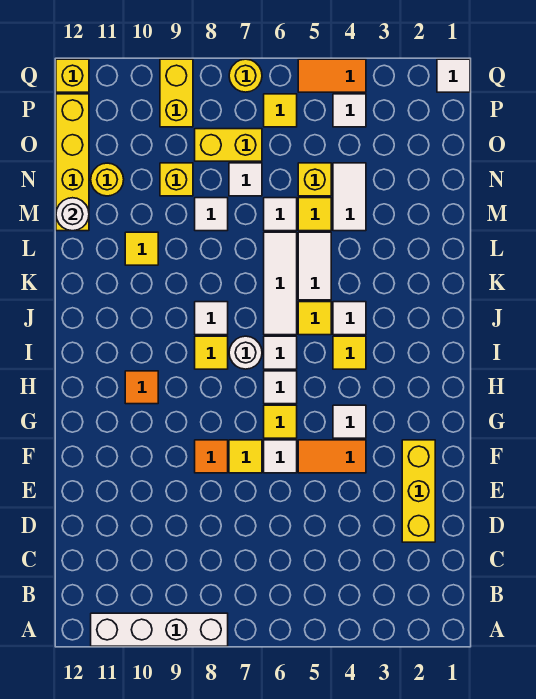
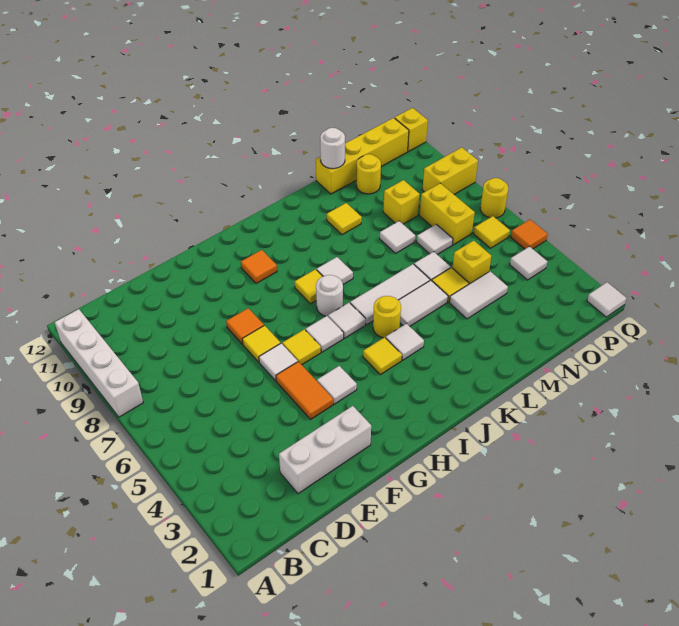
yellow 1x3 brick [402,440,435,542] -> white 1x3 brick [279,406,371,494]
yellow 1x1 tile [298,302,331,335] -> yellow 1x1 round brick [373,296,401,338]
orange 1x2 tile [298,59,366,92] -> orange 1x1 tile [511,220,548,249]

